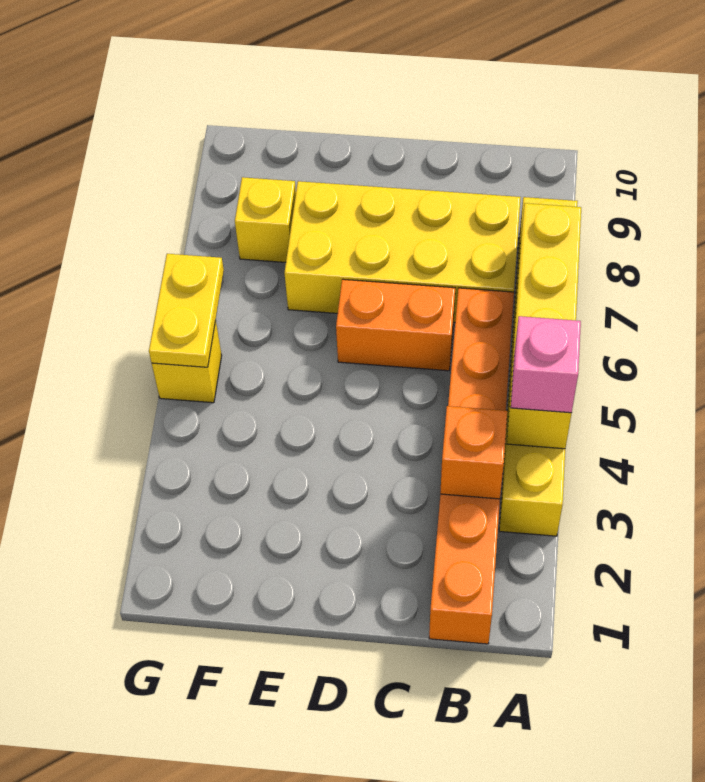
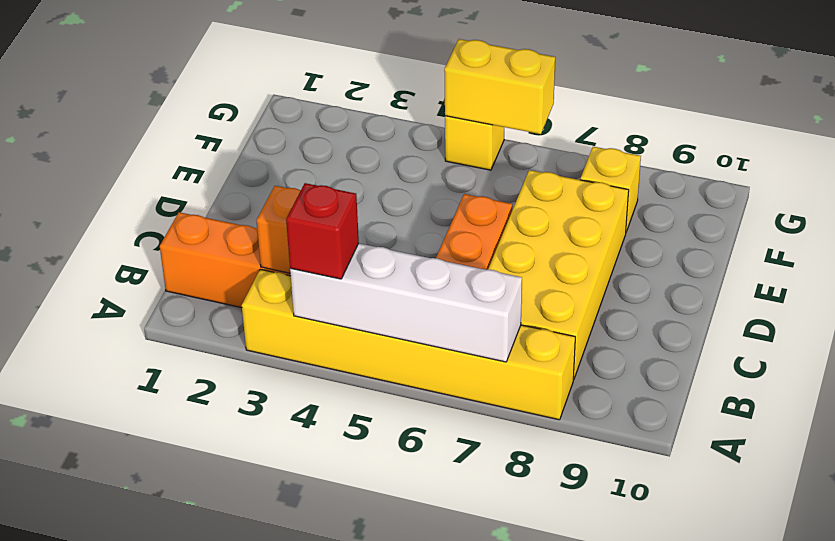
yellow 1x4 brick [507,203,581,449] -> white 1x4 brick [290,243,522,362]
pink 1x1 brick [511,316,581,413] -> red 1x1 brick [286,183,359,279]
yellow 1x2 plate [149,254,224,367] -> yellow 1x2 brick [444,39,555,134]

